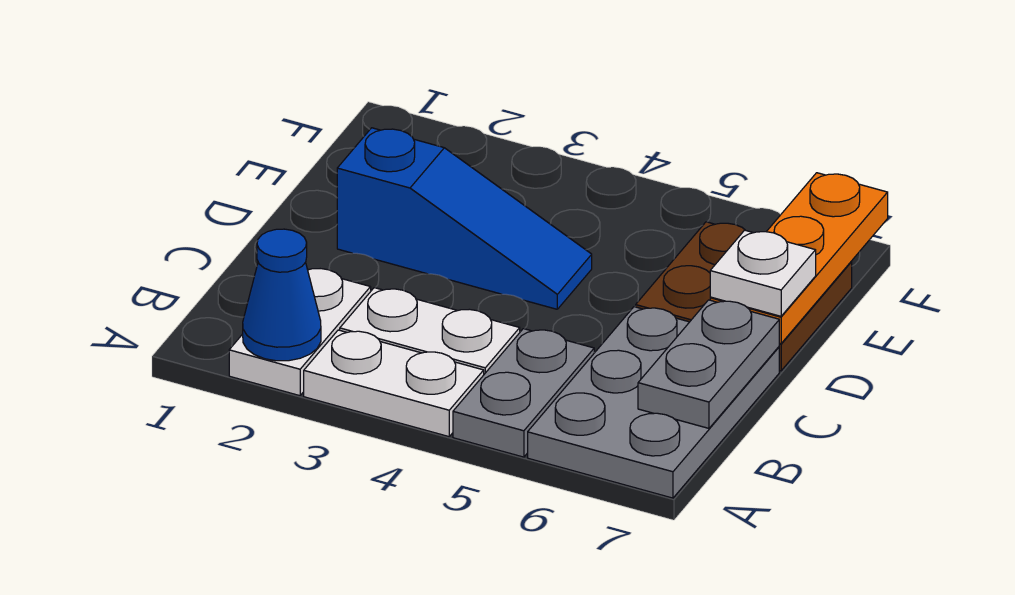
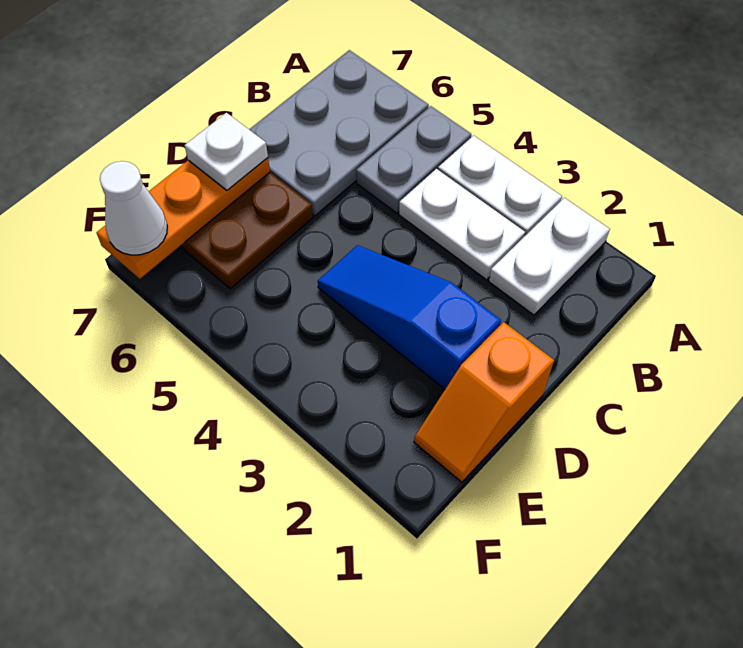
blue 1x1 cone [243,229,321,361] -> none
grey 1x2 plate [638,300,779,428] -> none
none -> orange 1x2 slope [414,322,554,482]
none -> white 1x1 cone [100,161,167,255]

